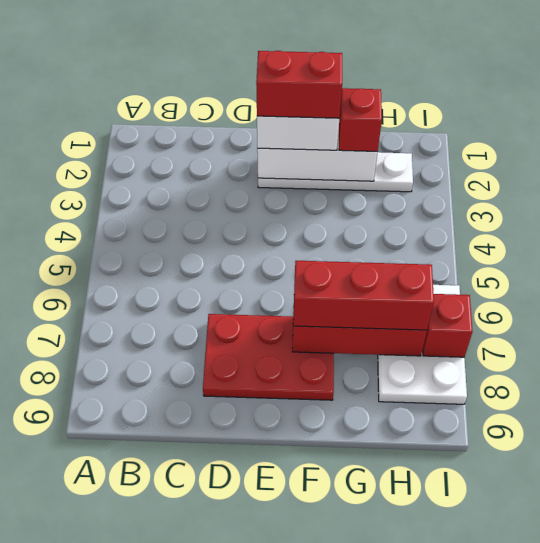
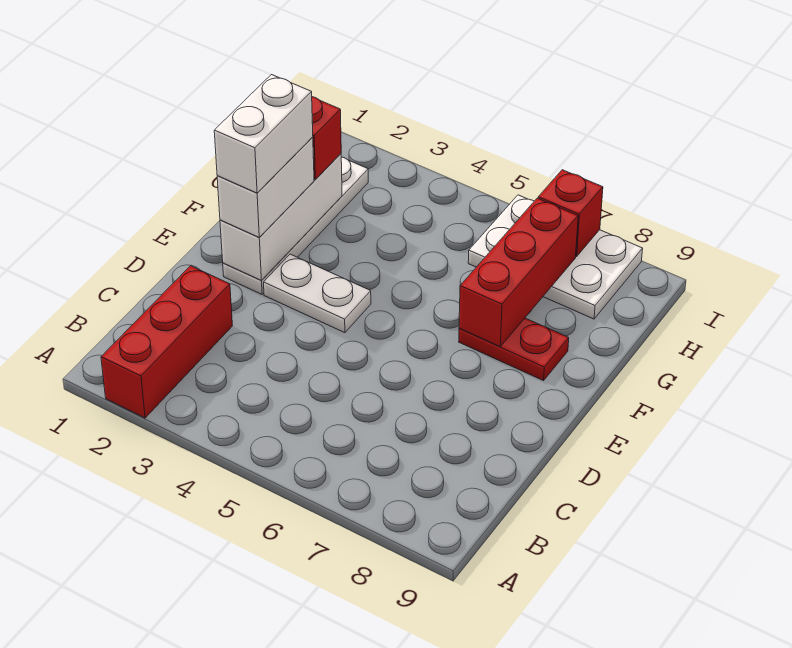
red 2x3 plate [203,314,334,400] -> red 1x2 plate [459,318,569,381]
red 1x2 brick [256,51,342,118] -> white 1x2 brick [214,75,313,193]
none -> white 1x2 plate [264,254,371,333]
red 1x3 brick [293,261,434,330] -> red 1x3 brick moved to [101,266,232,418]

